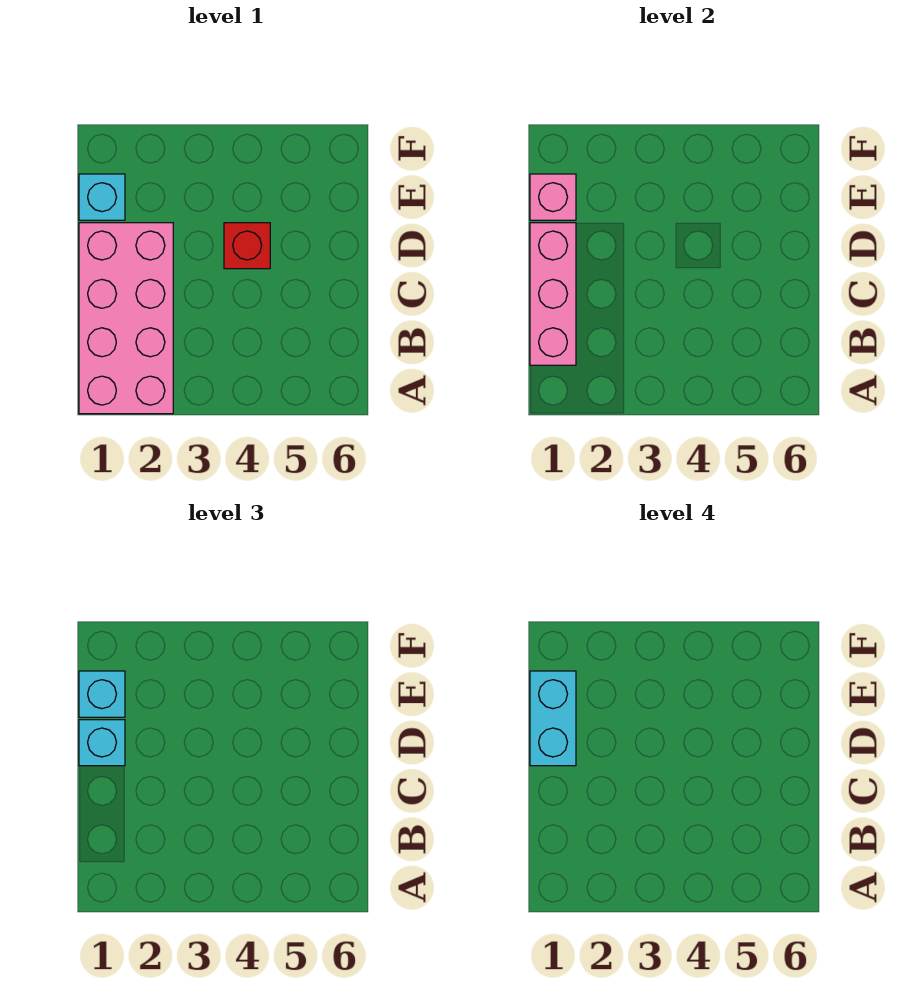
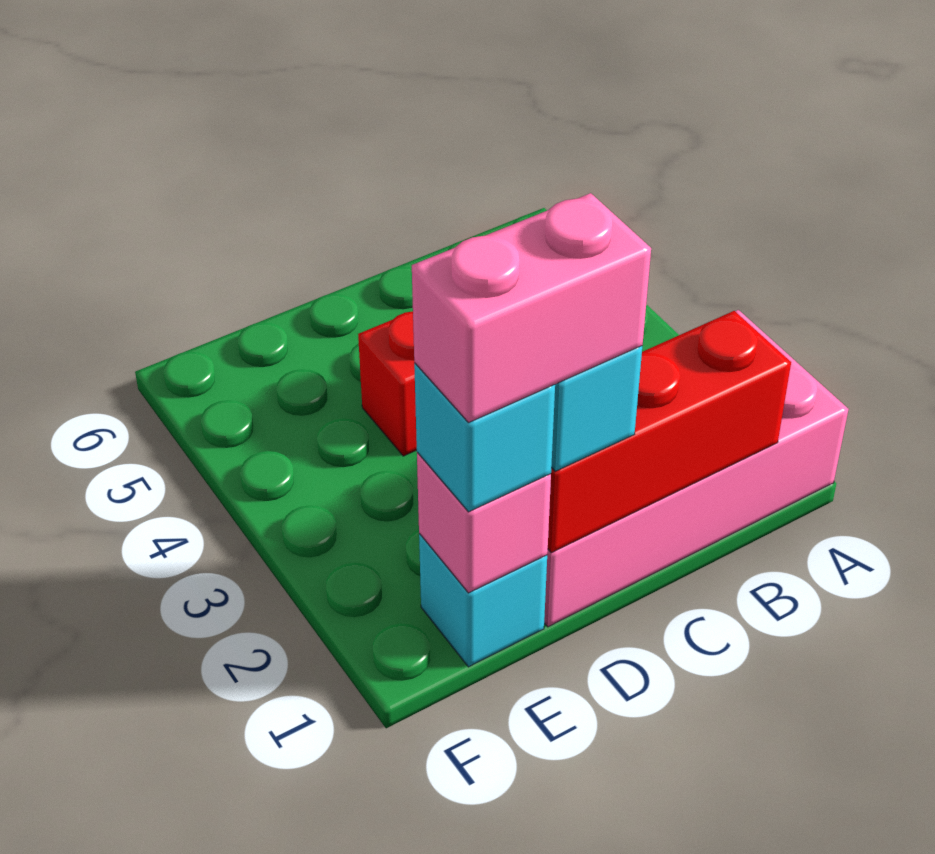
pink 1x3 brick [530,223,576,365] -> red 1x3 brick [548,311,791,553]
cyan 1x2 brick [530,671,576,766] -> pink 1x2 brick [412,193,651,423]

